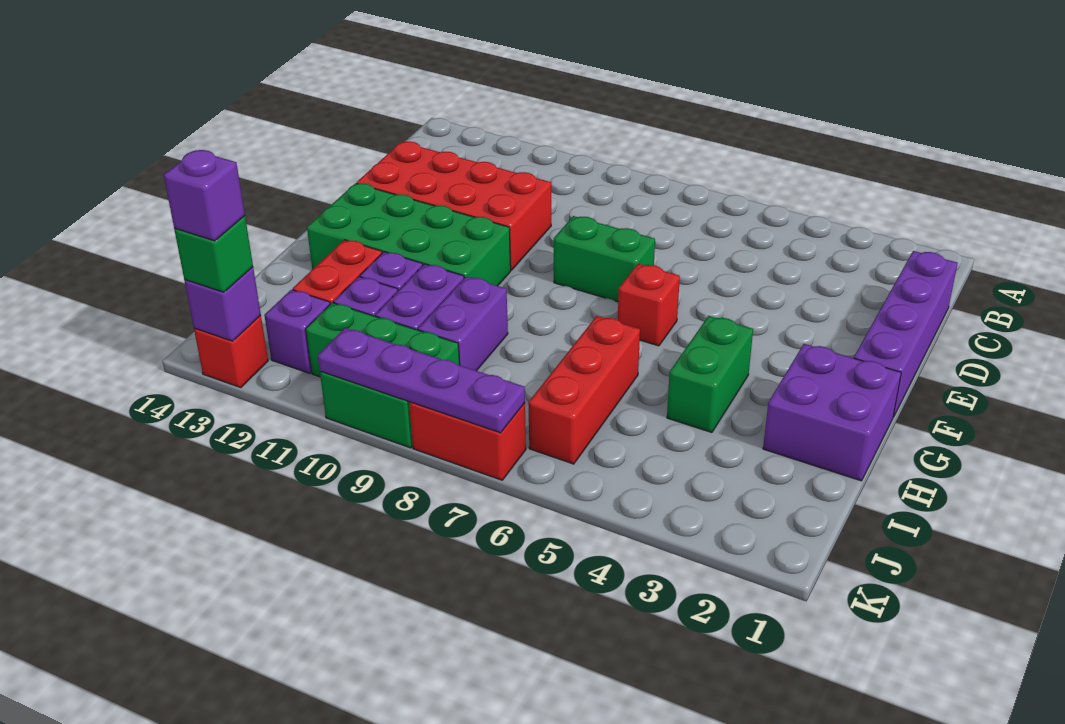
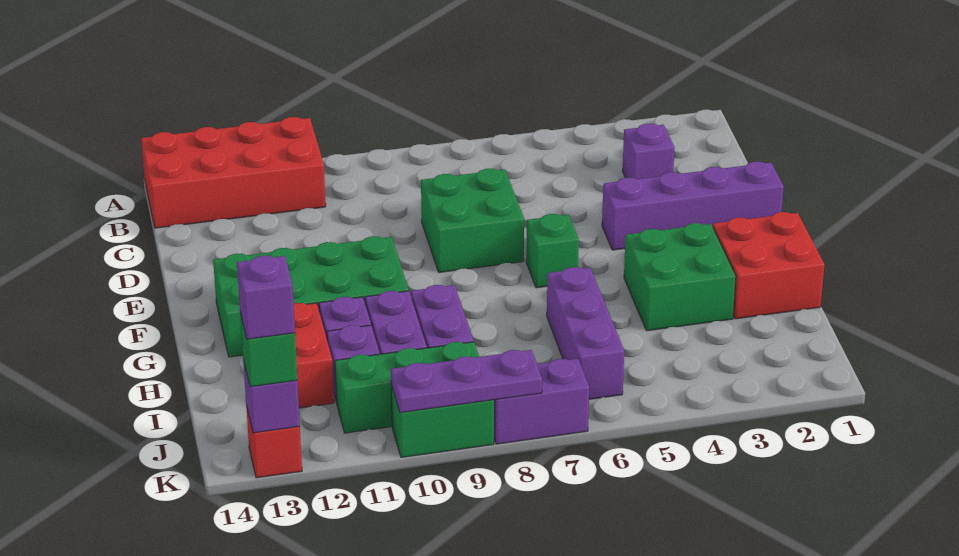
purple 1x4 brick [854,251,958,417] -> purple 1x4 brick turned to [602,162,784,250]
red 2x4 brick [357,142,551,270] -> red 2x4 brick moved to [141,117,326,228]
green 1x2 brick [554,216,655,302] -> green 2x2 brick [421,169,524,272]
red 1x1 brick [618,264,680,346] -> green 1x1 brick [526,214,579,288]
purple 2x2 brick [763,344,901,481] -> red 2x2 brick [713,212,824,319]
green 1x2 brick [667,316,753,433] -> green 2x2 brick [624,223,736,331]
red 1x3 brick [528,316,640,464] -> purple 1x3 brick [547,267,624,399]
purple 1x1 brick [264,290,330,373] -> purple 1x1 brick moved to [623,124,675,179]
red 1x2 brick [409,402,526,480] -> purple 1x2 brick [494,359,589,444]
purple 1x4 plate [318,328,525,433] -> purple 1x3 plate [391,350,542,413]

